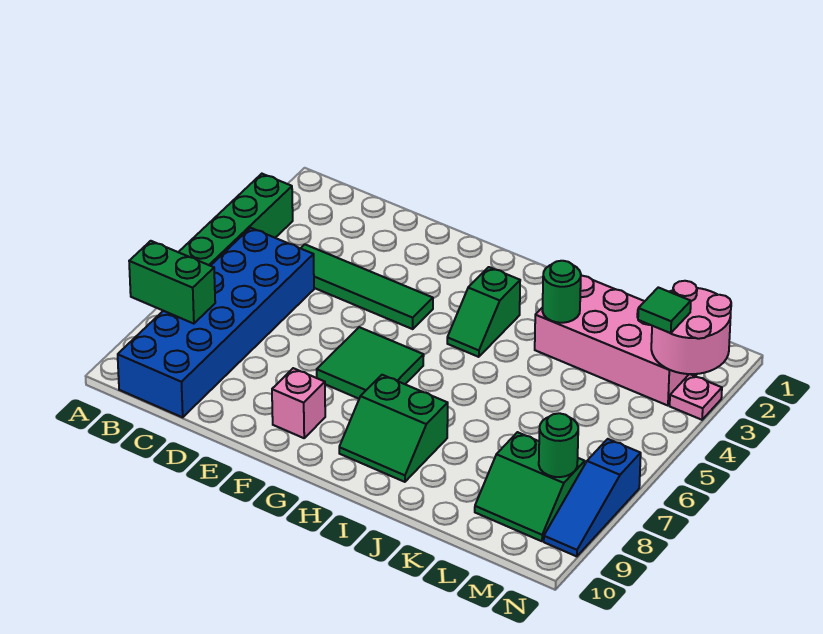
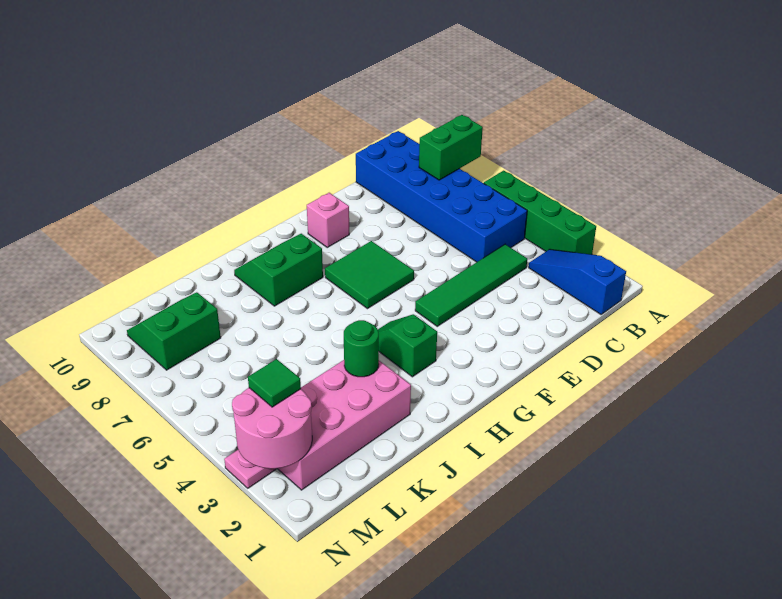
green 1x1 round brick [539,413,578,477] -> none
blue 1x3 slope [544,439,641,556] -> blue 1x3 slope moved to [529,249,626,314]

